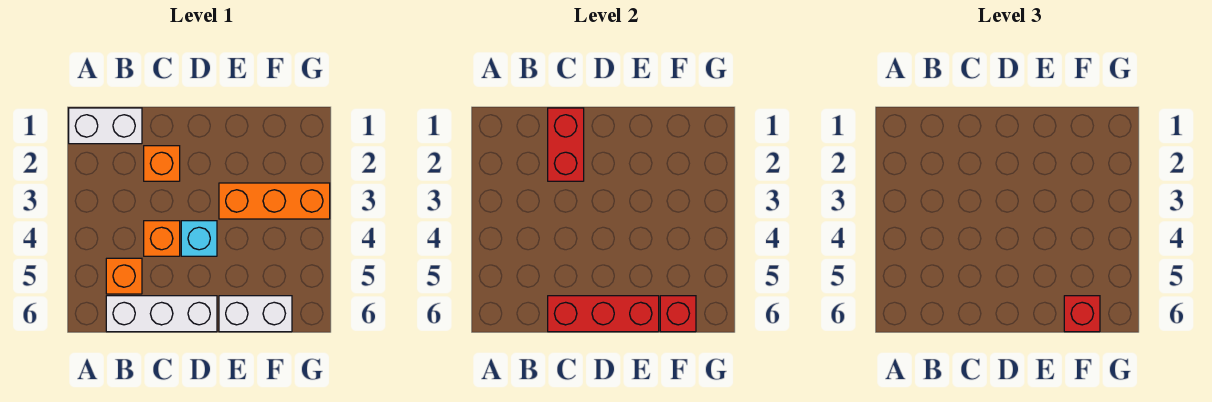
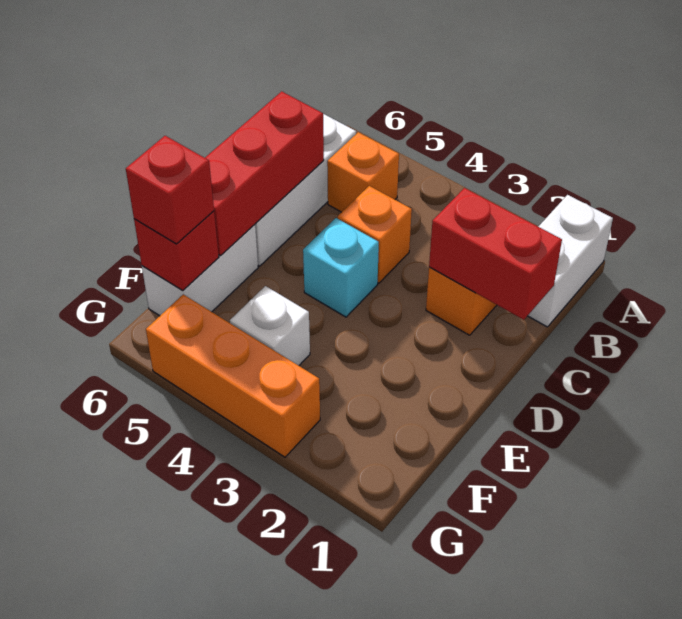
orange 1x3 brick [219,183,330,219] -> orange 1x3 brick turned to [146,295,320,457]
none -> white 1x1 brick [230,286,310,366]

